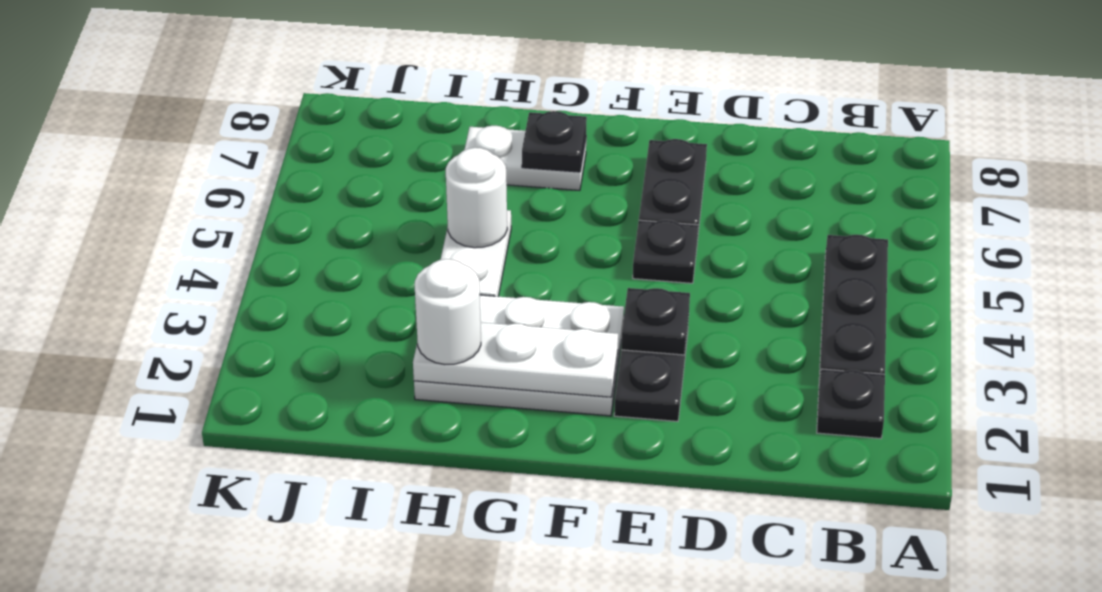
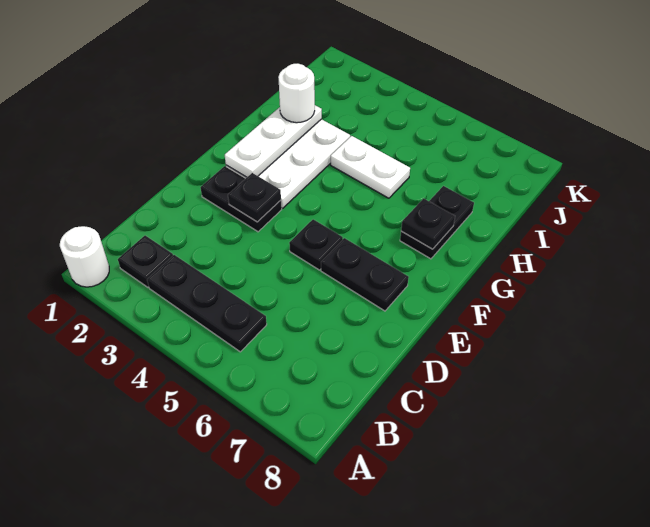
white 1x2 plate [465,126,586,190] -> black 1x2 plate [400,186,474,259]
white 1x1 round brick [446,148,507,248] -> white 1x1 round brick moved to [60,226,109,287]

